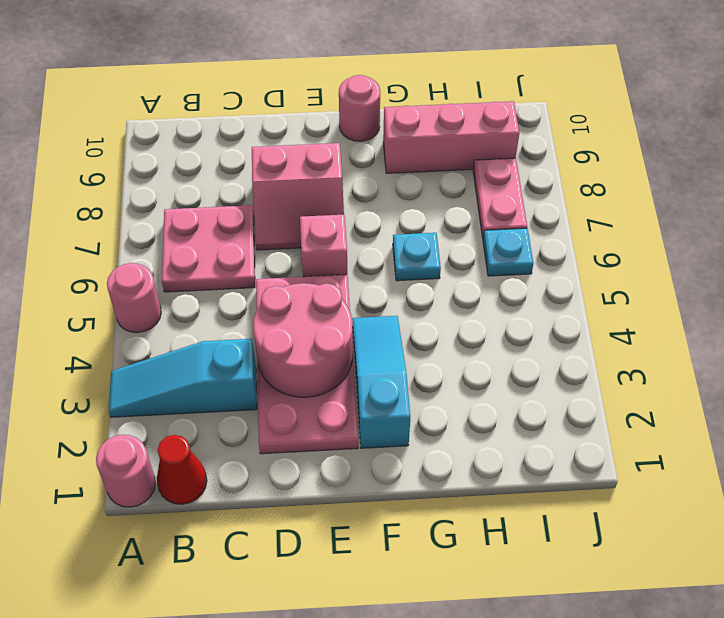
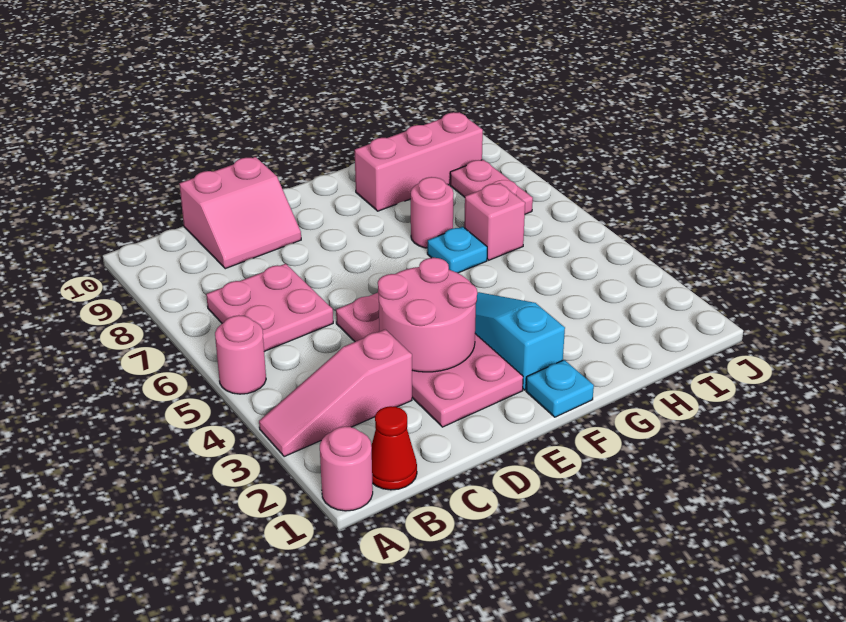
cyan 1x3 slope [109,339,257,417] -> pink 1x3 slope [259,329,412,457]
pink 2x2 slope [252,143,344,250] -> pink 2x2 slope moved to [179,157,301,269]
pink 1x1 brick [300,215,347,277] -> pink 1x1 brick moved to [464,183,525,260]
pink 1x1 round brick [339,75,380,141] -> pink 1x1 round brick moved to [411,177,454,248]
cyan 1x1 plate [483,228,533,276] -> cyan 1x1 plate moved to [526,360,594,417]

